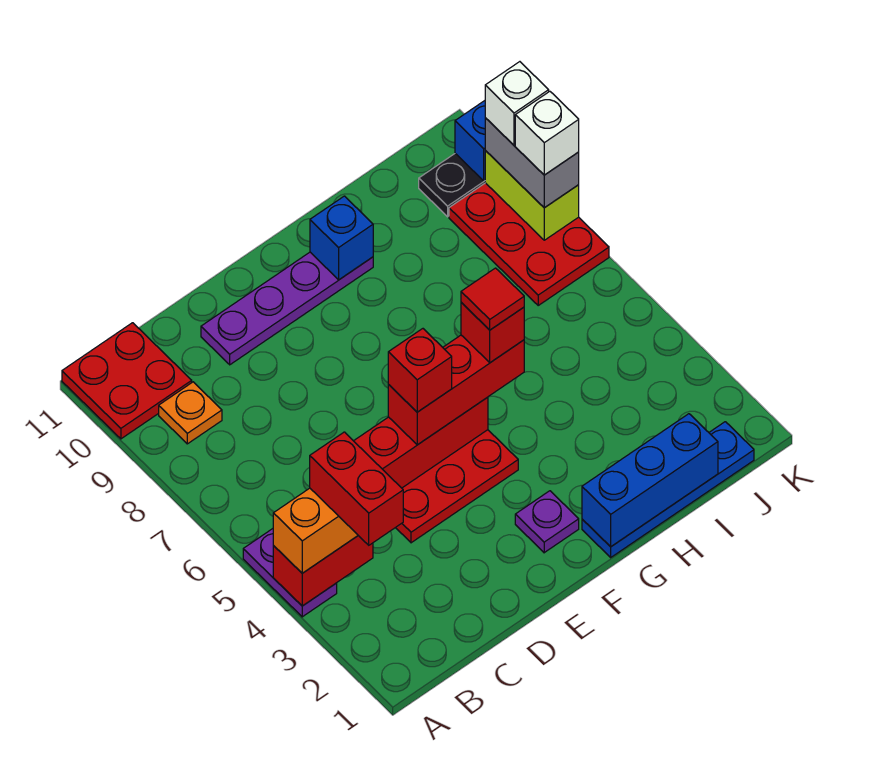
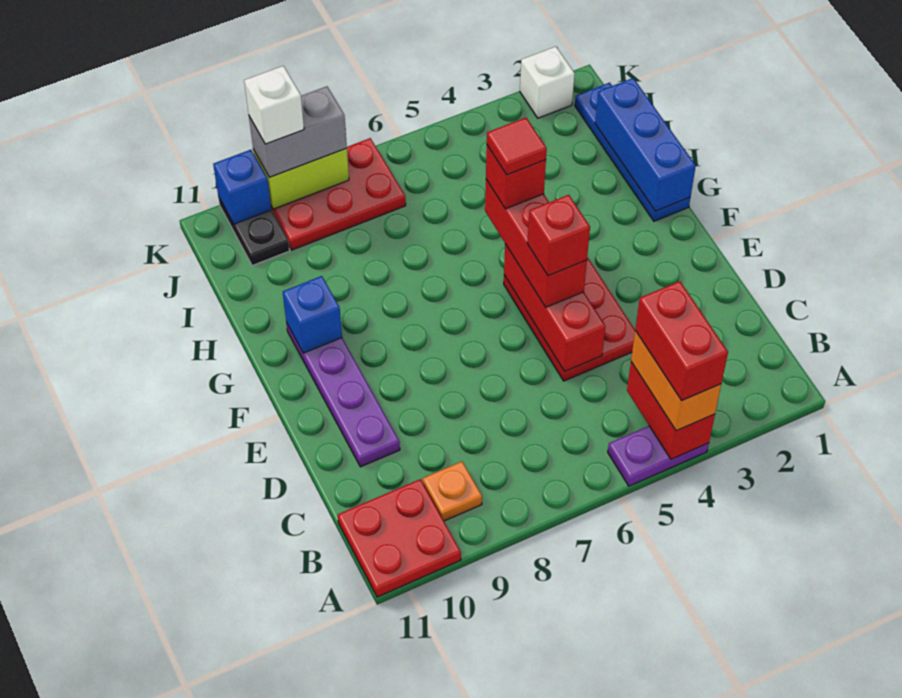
red 1x2 brick [310,432,403,545] -> red 1x2 brick turned to [635,281,728,401]
purple 1x1 plate [515,491,579,553] -> none
white 1x1 brick [515,91,579,175] -> white 1x1 brick moved to [520,47,575,118]

